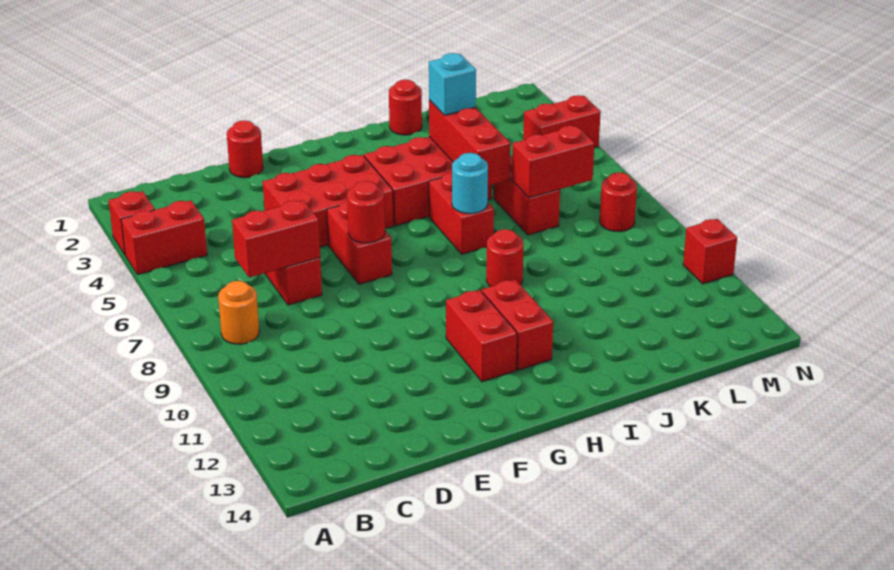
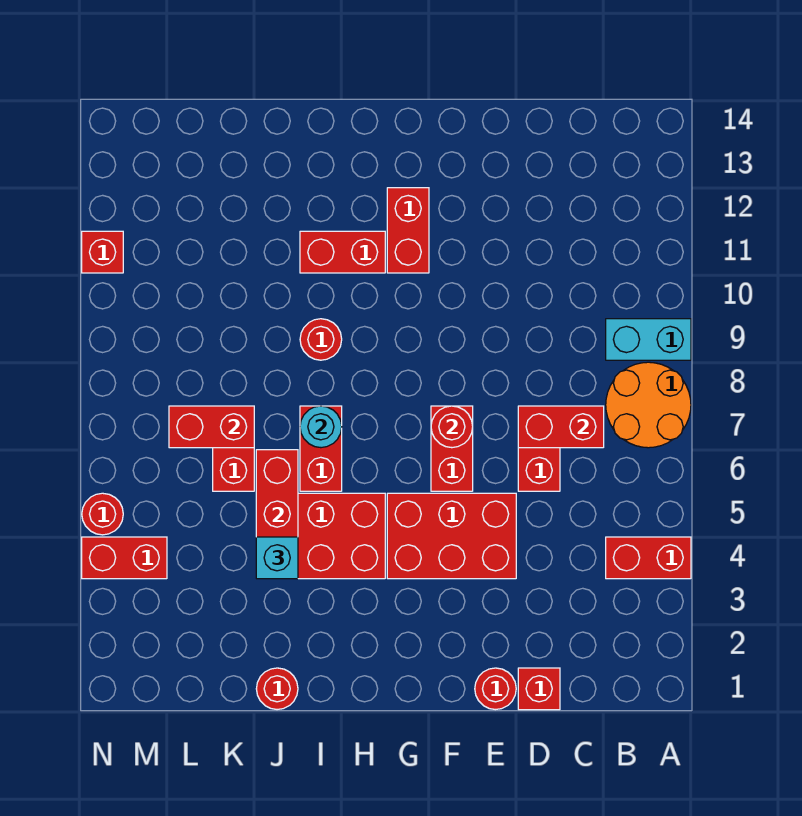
red 1x1 brick [109,191,155,254] -> red 1x1 brick moved to [518,668,560,710]
none -> cyan 1x2 brick [606,319,691,360]
orange 1x1 round brick [218,281,259,344] -> orange 2x2 round brick [606,362,691,448]
red 1x2 brick [481,279,553,370] -> red 1x2 brick turned to [300,231,385,273]
red 1x1 round brick [600,172,637,232] -> red 1x1 round brick moved to [82,493,123,535]

